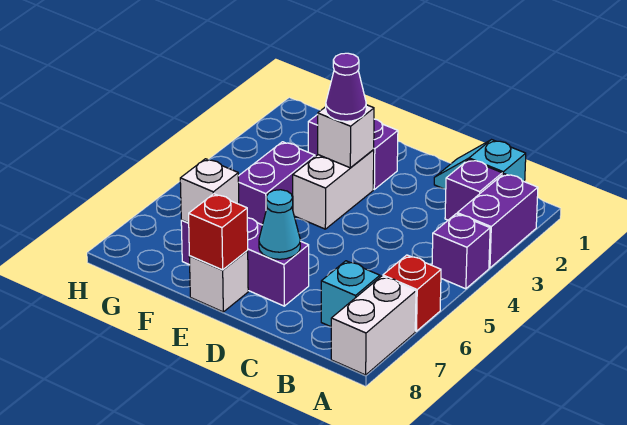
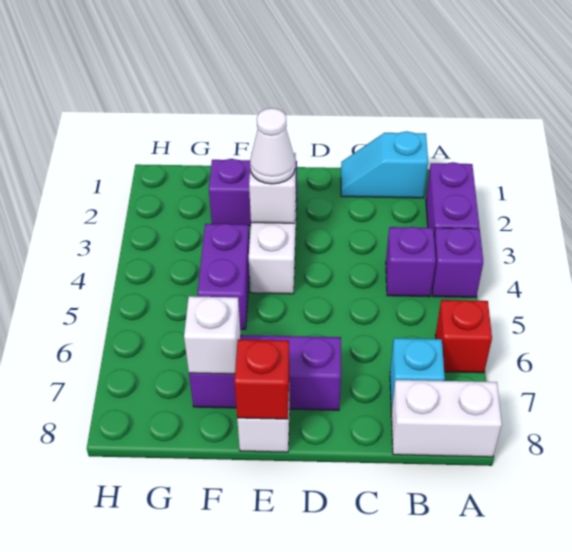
white 1x2 brick [331,276,416,375] -> white 1x2 brick turned to [391,380,502,457]
purple 1x1 brick [445,159,502,220] -> purple 1x1 brick moved to [386,227,436,297]
cyan 1x1 cone [259,190,300,259] -> none
purple 1x1 cone [326,53,366,121] -> white 1x1 cone [250,108,295,184]

